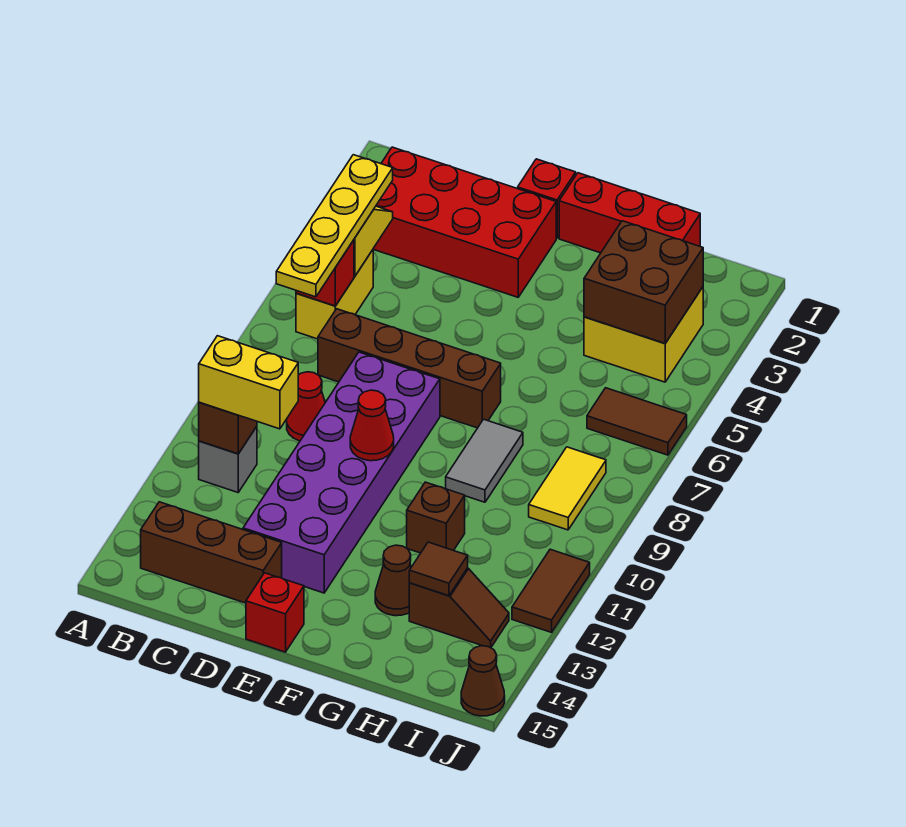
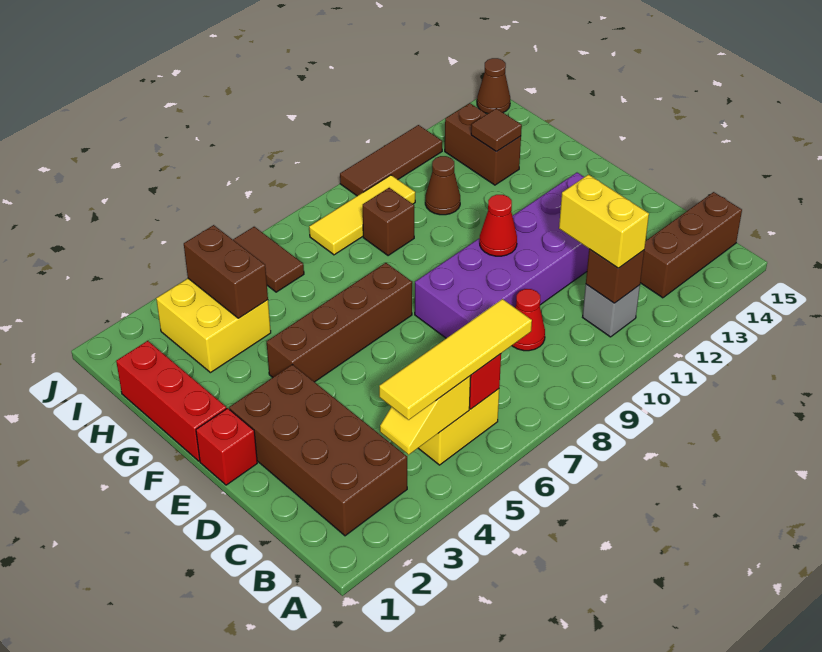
red 2x4 brick [373,147,556,297] -> brown 2x4 brick [229,364,407,536]
yellow 1x4 plate [276,155,393,297] -> yellow 1x4 tile [379,299,532,420]
brown 1x3 brick [141,502,282,603] -> brown 1x3 brick turned to [640,192,742,298]
brown 1x4 brick [318,309,501,428] -> brown 1x4 brick turned to [267,263,412,382]
red 1x1 brick [246,573,304,652] -> none
grey 1x2 tile [446,419,523,502] -> none
brown 1x1 brick [407,482,465,553] -> brown 1x1 brick moved to [363,188,414,256]
brown 1x1 cone [375,545,411,616] -> brown 1x1 cone moved to [425,156,460,215]
brown 2x2 brick [584,221,703,343] -> brown 1x2 brick [184,225,268,318]
brown 1x2 slope [409,568,509,648] -> brown 1x2 brick [445,103,521,185]
yellow 1x2 tile [529,447,606,530] -> yellow 1x3 tile [309,175,415,255]
brown 1x2 tile [512,549,590,632] -> brown 1x3 tile [340,125,442,196]

